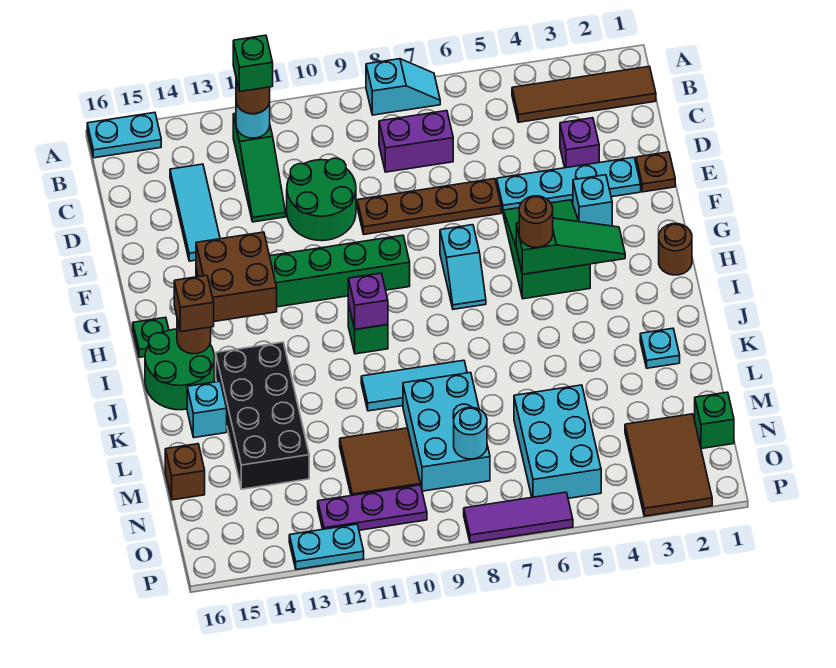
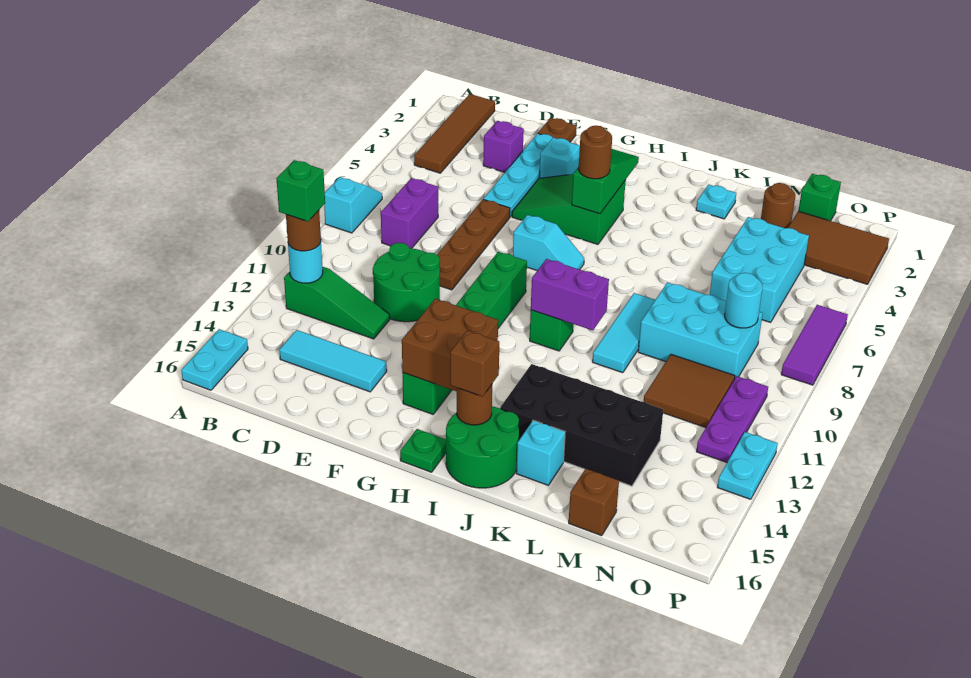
brown 1x1 round brick [659,224,692,275] -> brown 1x1 round brick moved to [761,183,795,228]
purple 1x1 brick [348,273,388,329] -> purple 1x2 brick [531,259,609,330]
cyan 2x3 brick [514,385,601,498] -> cyan 2x3 brick turned to [710,217,809,322]

